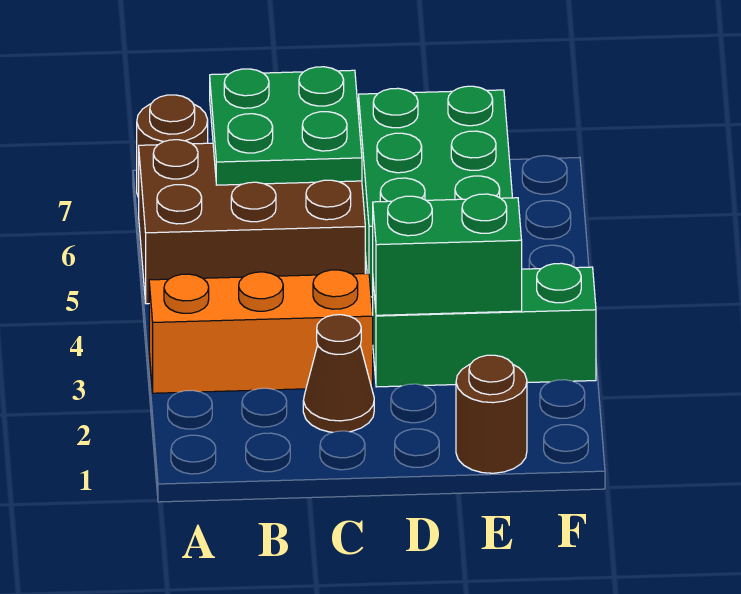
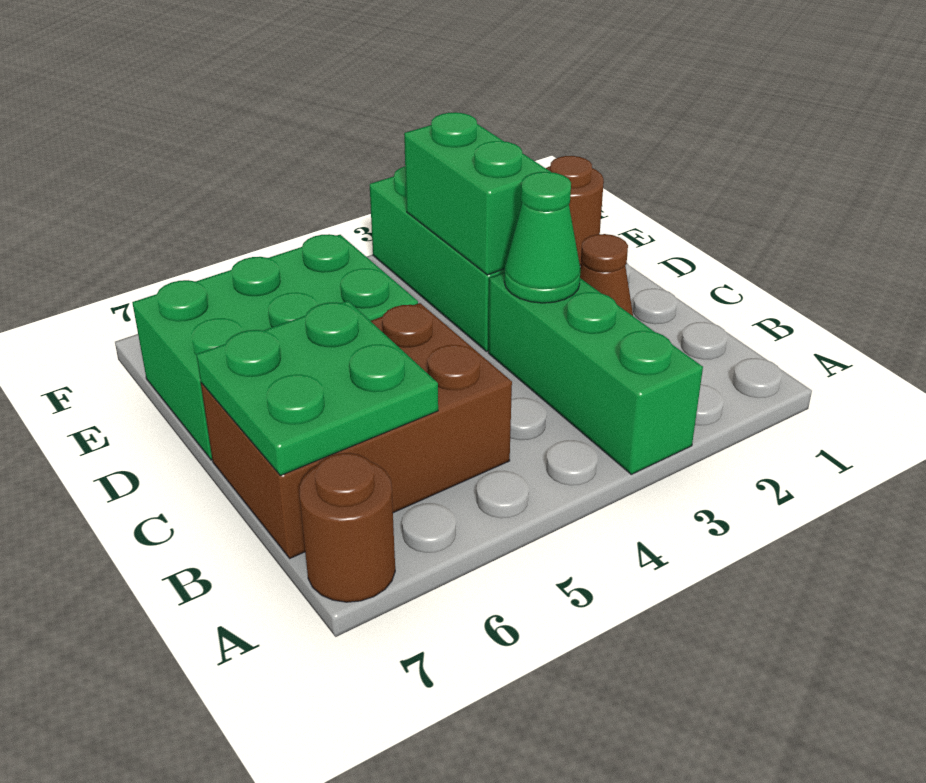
orange 1x3 brick [149,270,373,393] -> green 1x3 brick [488,272,703,474]
brown 2x3 brick [139,140,365,304] -> brown 2x3 brick turned to [201,303,512,558]
none -> green 1x1 cone [504,172,581,303]

